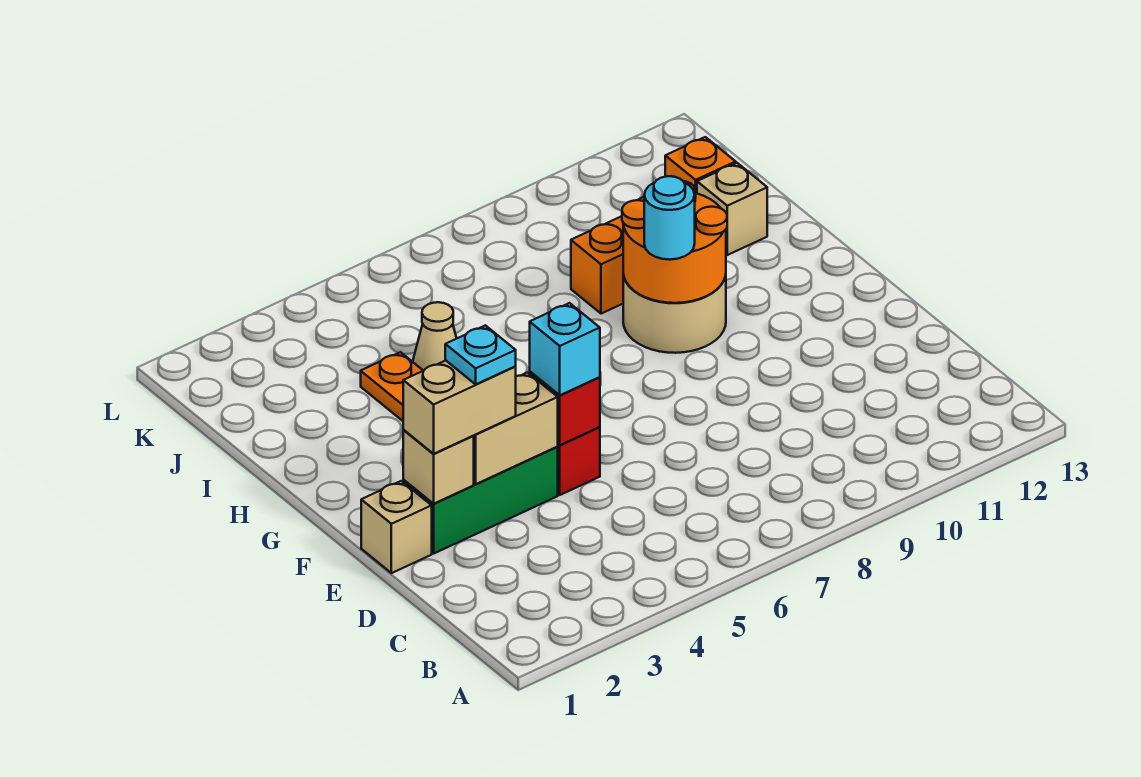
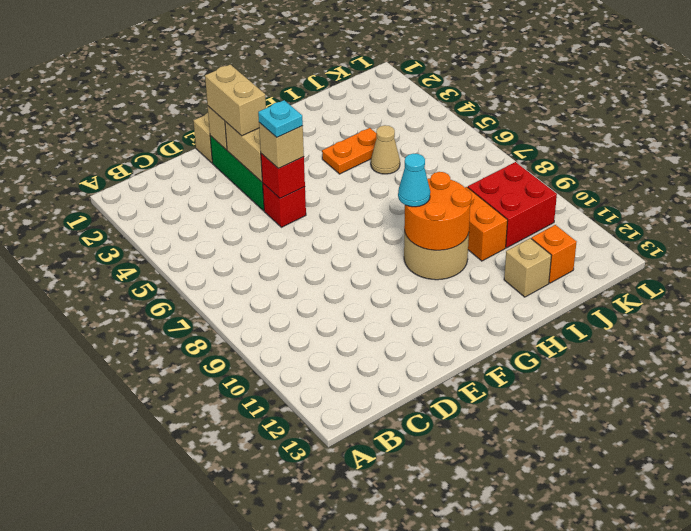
cyan 1x1 plate [445,325,516,384] -> cyan 1x1 plate moved to [258,100,303,137]
cyan 1x1 brick [530,303,600,395] -> tan 1x1 brick [259,123,304,168]
cyan 1x1 round brick [644,176,695,260] -> cyan 1x1 cone [398,153,430,207]
none -> red 2x2 brick [468,162,557,248]

